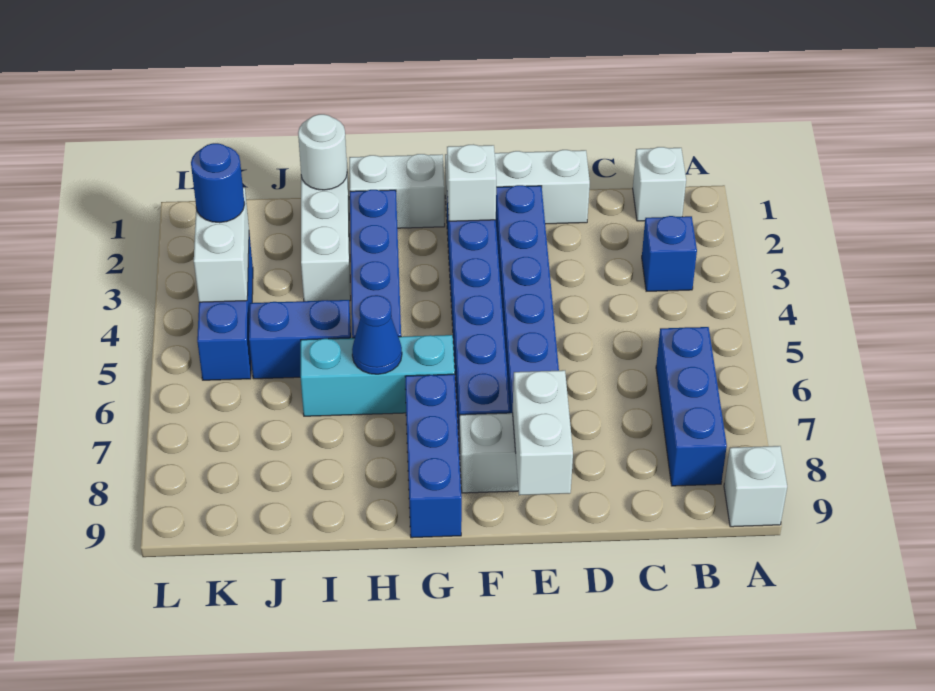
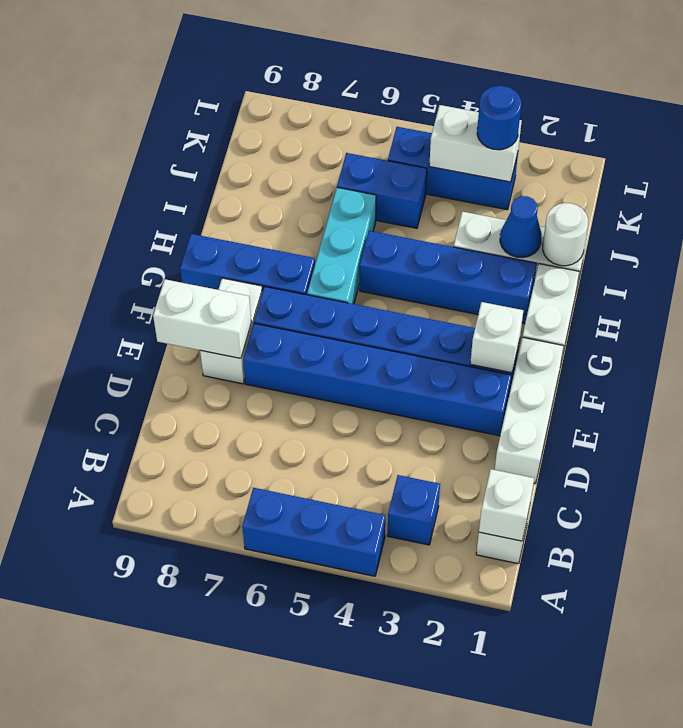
white 1x1 brick [724,446,787,527] -> white 1x1 brick moved to [479,469,534,541]
blue 1x3 brick [656,327,727,486] -> blue 1x3 brick moved to [242,488,385,576]
blue 1x1 cone [352,295,402,374] -> blue 1x1 cone moved to [500,196,542,258]
blue 1x2 brick [249,300,351,379] -> blue 1x2 brick turned to [337,153,427,228]

